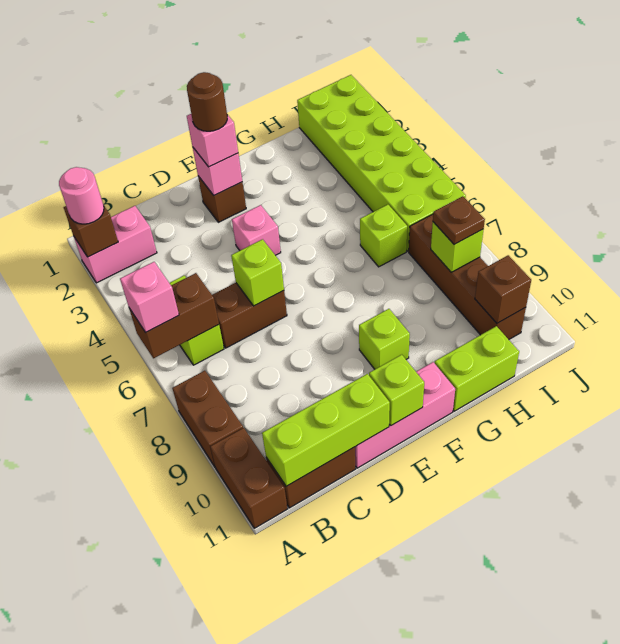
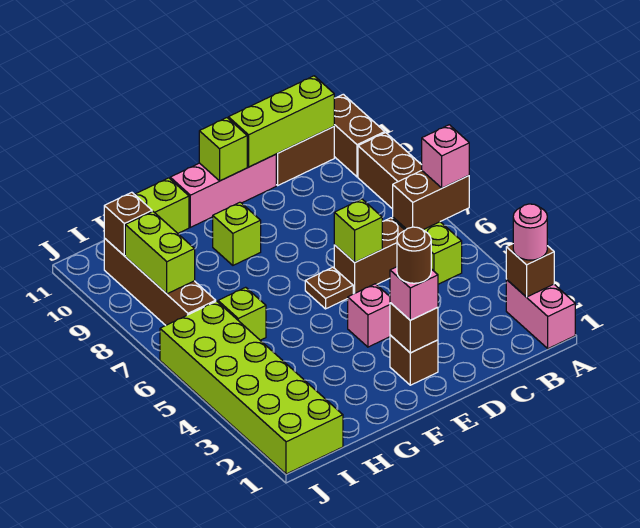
pink 1x2 brick [74,206,157,283] -> pink 1x2 brick turned to [506,280,575,349]
pink 1x1 brick [193,148,242,195] -> brown 1x1 brick [390,303,438,353]
lime 1x1 brick [431,222,484,272] -> lime 1x2 brick [125,212,195,294]
brown 1x1 plate [433,196,485,244] -> brown 1x1 plate moved to [305,267,353,309]

